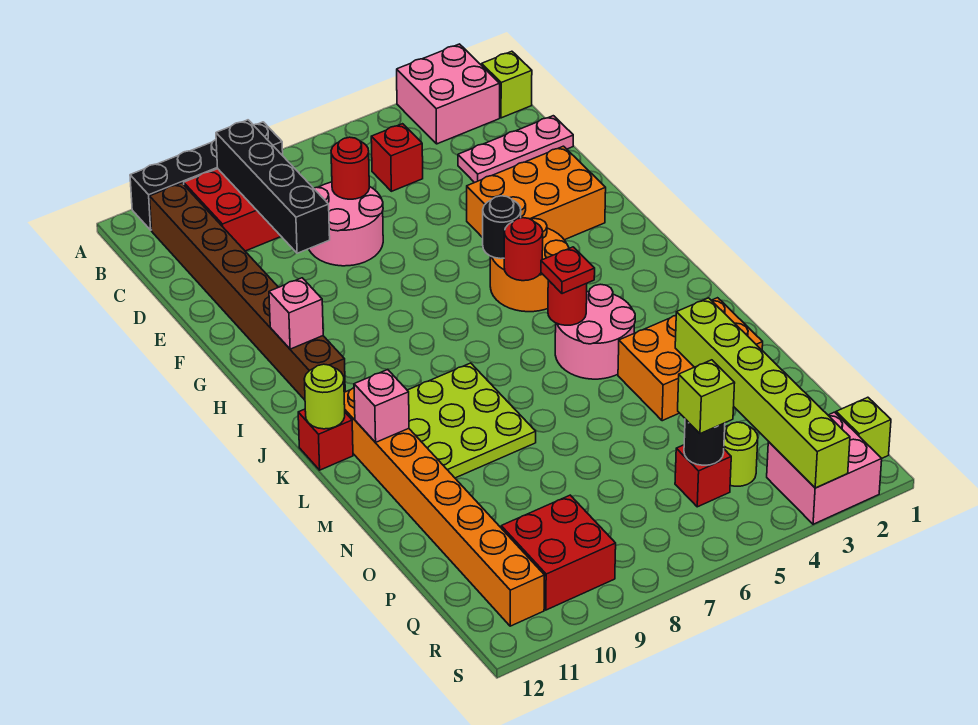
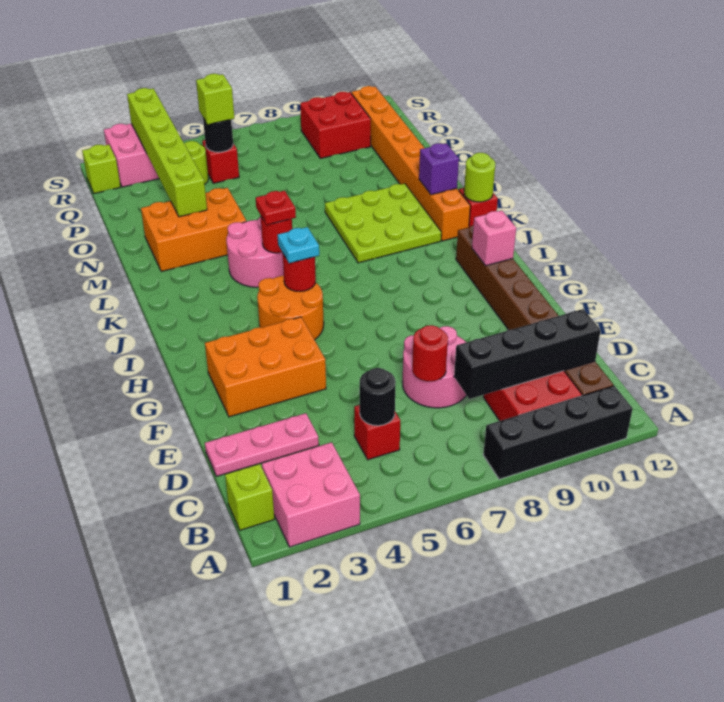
black 1x4 brick [216,120,330,253] -> black 1x4 brick turned to [454,309,601,399]
black 1x1 round brick [483,196,521,259] -> black 1x1 round brick moved to [360,368,396,426]
none -> cyan 1x1 plate [277,227,319,263]
pink 1x1 brick [354,369,409,443] -> purple 1x1 brick [419,143,459,195]

